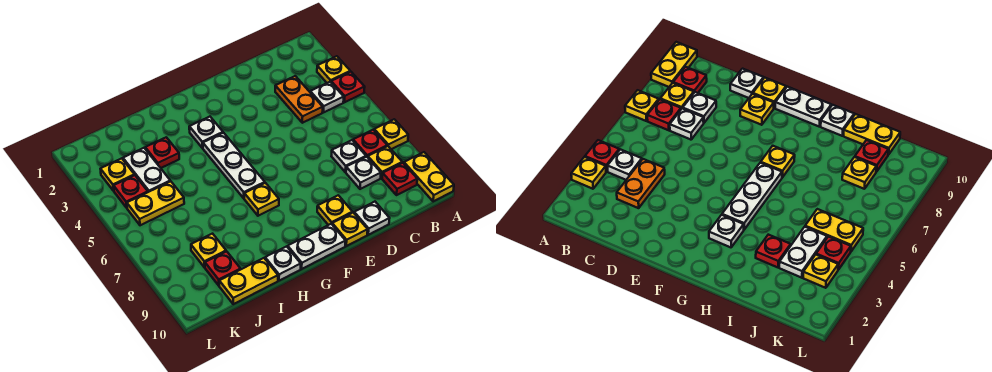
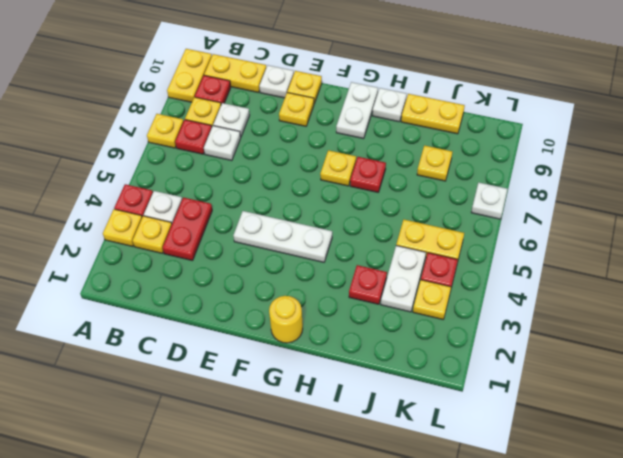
none -> yellow 1x1 plate [133,216,172,253]
none -> yellow 1x2 plate [204,54,266,93]
orange 1x2 plate [275,76,323,123] -> red 1x2 plate [163,197,212,261]
white 1x2 plate [288,224,346,269] -> white 1x2 plate turned to [336,82,378,139]
none -> yellow 1x1 round brick [269,296,303,343]
white 1x1 plate [189,117,223,148] -> white 1x1 plate moved to [471,183,507,219]
white 1x3 plate [203,133,265,198] -> white 1x3 plate turned to [233,211,332,262]
red 1x1 plate [205,251,241,285] -> red 1x1 plate moved to [350,157,386,192]

